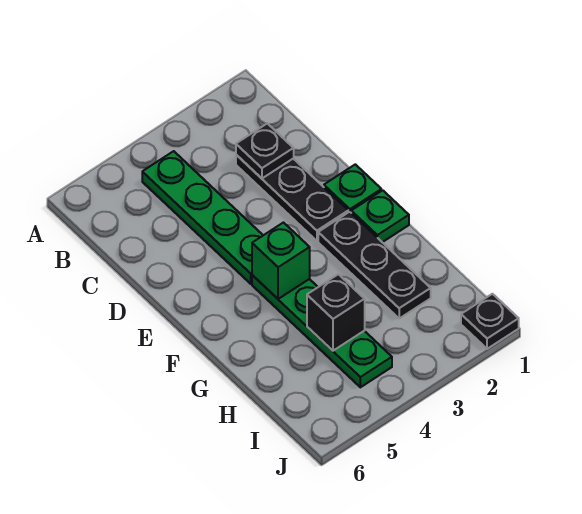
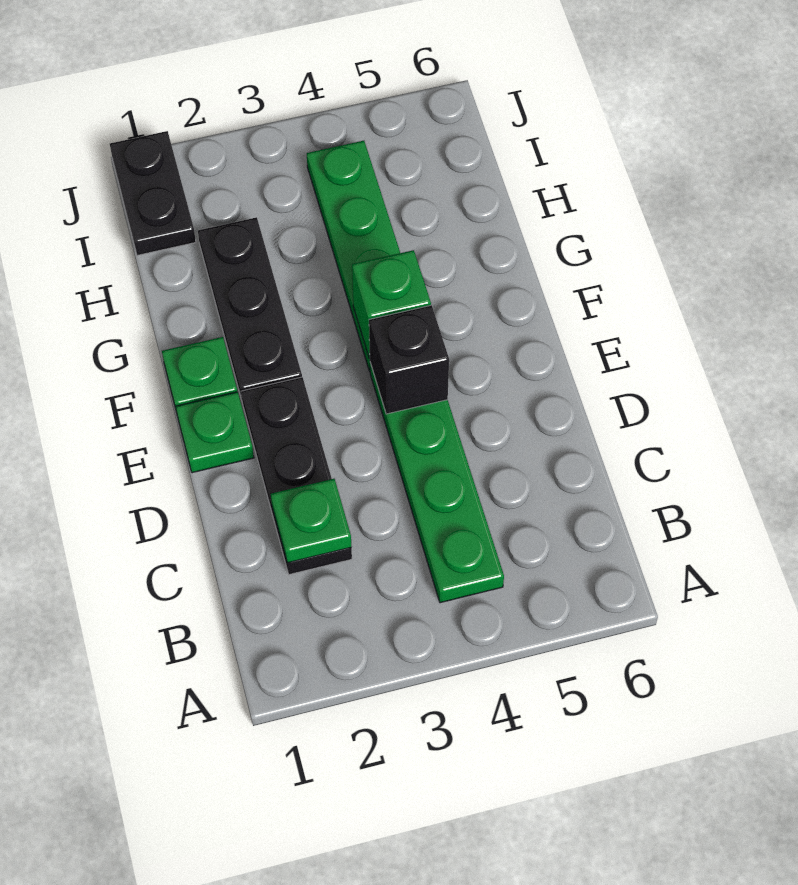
black 1x1 plate [236,123,294,178] -> green 1x1 plate [271,479,351,563]
black 1x1 brick [307,274,365,351] -> black 1x1 brick moved to [369,305,449,414]
black 1x1 plate [461,294,519,349] -> black 1x2 plate [110,131,196,255]

